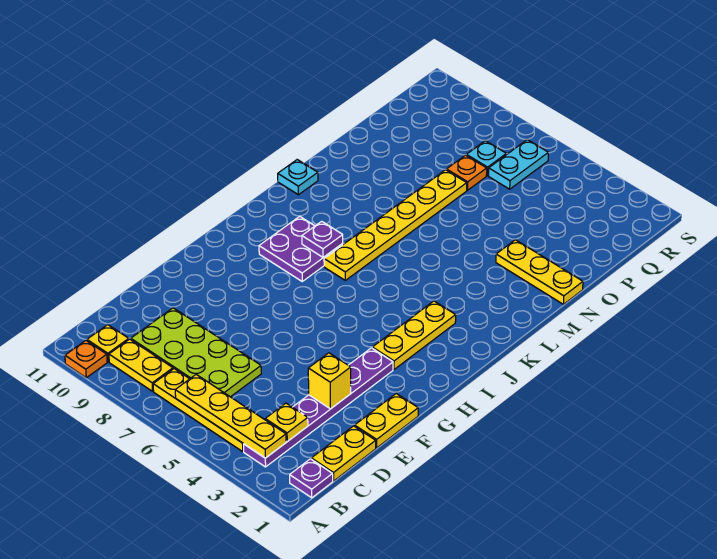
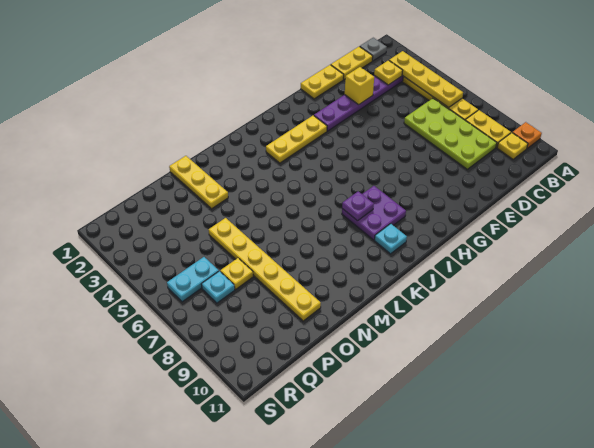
purple 1x1 plate [290,459,333,498] -> grey 1x1 plate [360,38,387,61]
yellow 1x6 plate [324,170,467,280] -> yellow 1x6 plate turned to [209,218,321,321]
cyan 1x1 plate [278,160,318,195] -> cyan 1x1 plate moved to [375,224,407,254]
orange 1x1 plate [447,155,487,190] -> yellow 1x1 plate [220,258,253,289]

